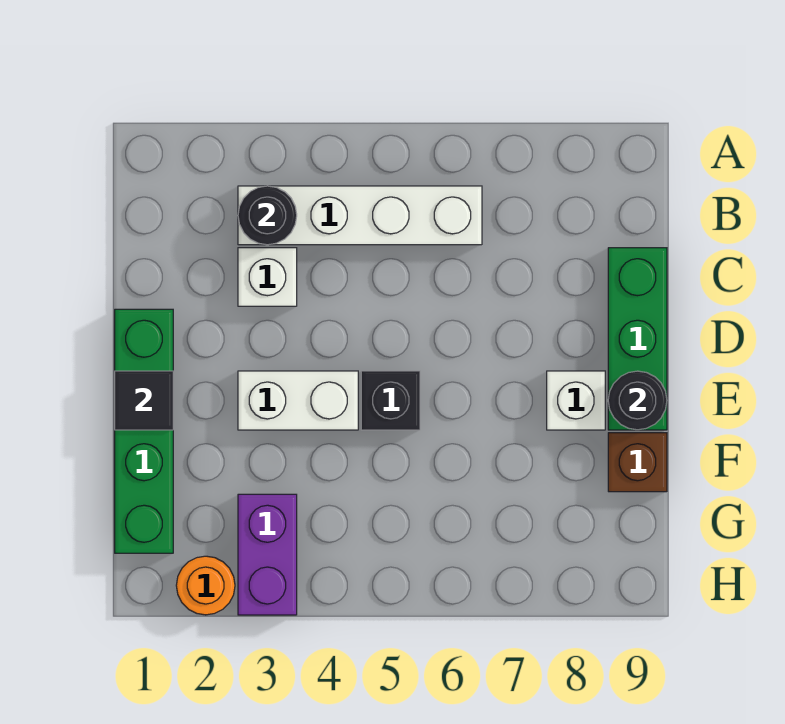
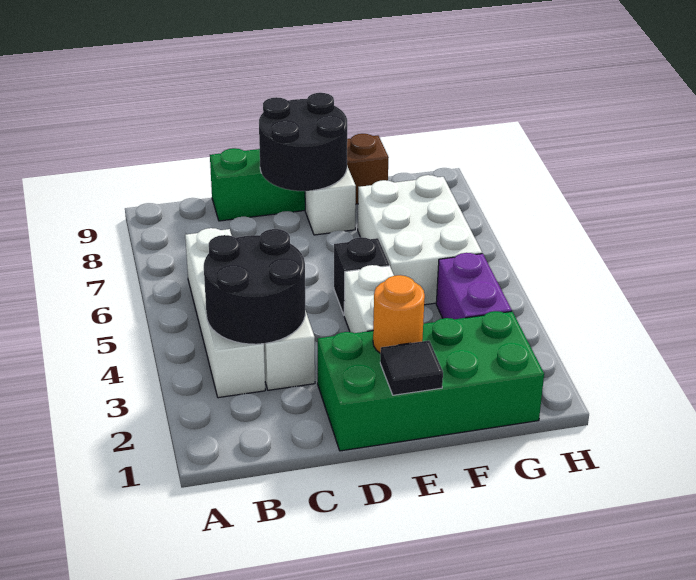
black 1x1 round brick [238,186,297,245] -> black 2x2 round brick [204,229,305,344]
green 1x4 brick [115,309,173,553] -> green 2x4 brick [318,311,544,451]
black 1x1 round brick [608,371,667,430] -> black 2x2 round brick [259,93,347,191]
none -> white 2x3 brick [358,175,482,305]
purple 1x2 brick [238,494,297,615] -> purple 1x2 brick turned to [436,253,512,319]
orange 1x1 round brick [176,556,235,615] -> orange 1x1 round brick moved to [373,275,425,354]

